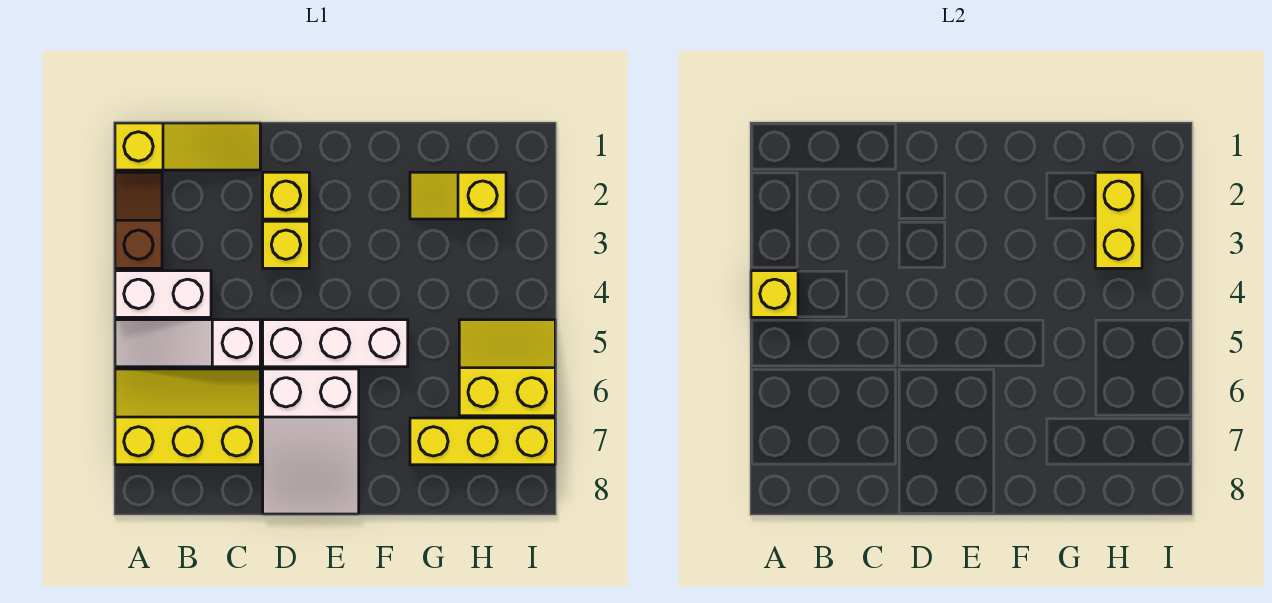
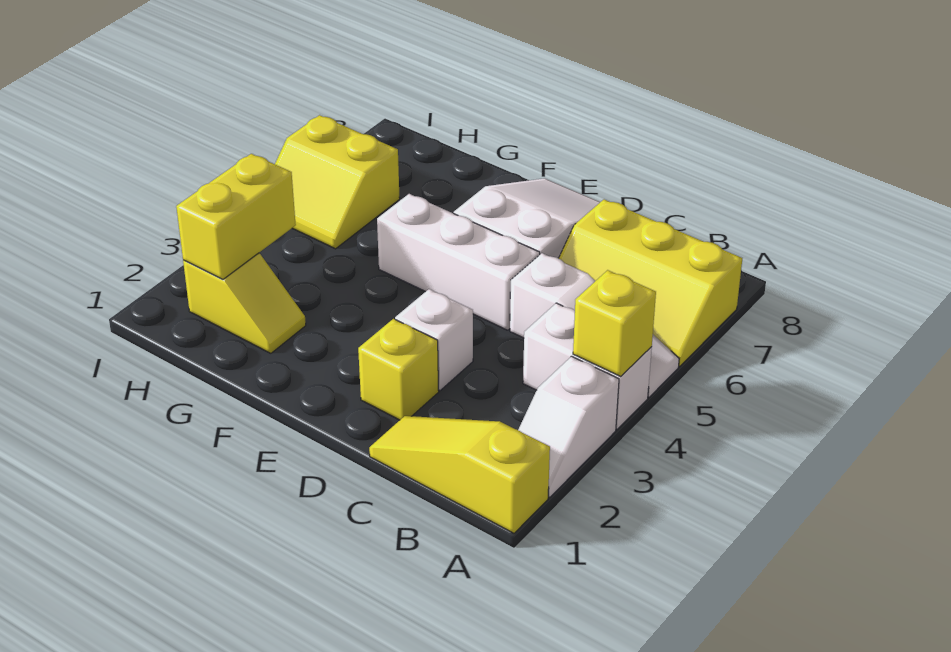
brown 1x2 slope [115,172,162,268] -> white 1x2 slope [518,356,619,497]
yellow 1x1 brick [263,221,309,268] -> white 1x1 brick [395,289,473,390]
yellow 1x3 brick [410,418,555,465] -> none

